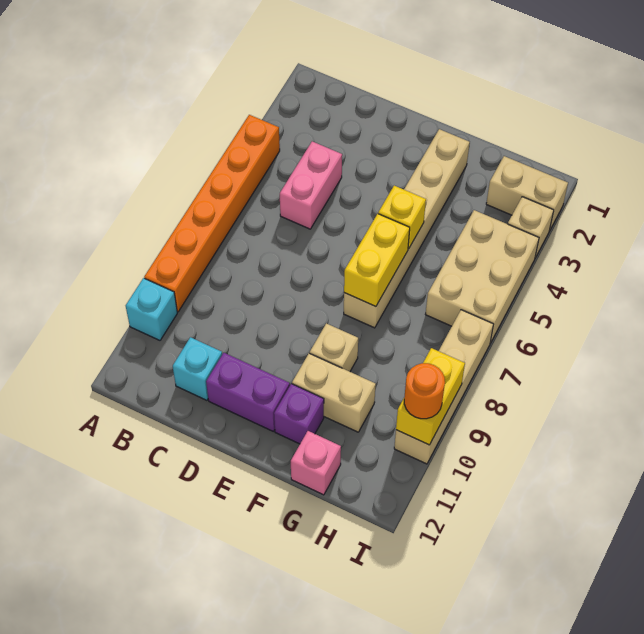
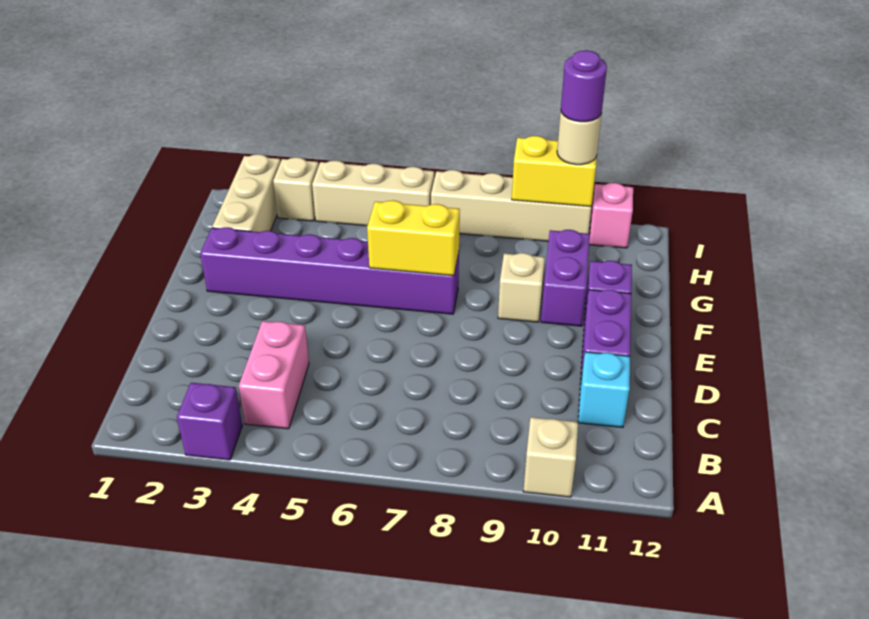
none -> purple 1x1 brick [177,383,242,460]
orange 1x6 brick [144,115,280,312] -> none
cyan 1x1 brick [126,278,177,340] -> tan 1x1 brick [523,417,578,497]
pink 1x2 brick [280,141,342,229] -> pink 1x2 brick turned to [239,321,309,429]
tan 1x6 brick [344,129,470,328] -> purple 1x6 brick [200,227,459,314]
yellow 1x1 brick [378,186,426,249] -> none
tan 1x2 brick [292,353,376,432] -> purple 1x2 brick [541,230,590,326]
pink 1x1 brick [291,431,341,495] -> pink 1x1 brick moved to [589,183,633,248]
tan 1x2 brick [486,156,568,231] -> tan 1x3 brick [212,154,281,232]
tan 2x3 brick [425,210,539,343] -> tan 1x3 brick [312,161,434,226]
orange 1x1 round brick [404,363,445,419] -> tan 1x1 round brick [557,112,602,165]
none -> purple 1x1 round brick [561,50,607,122]

